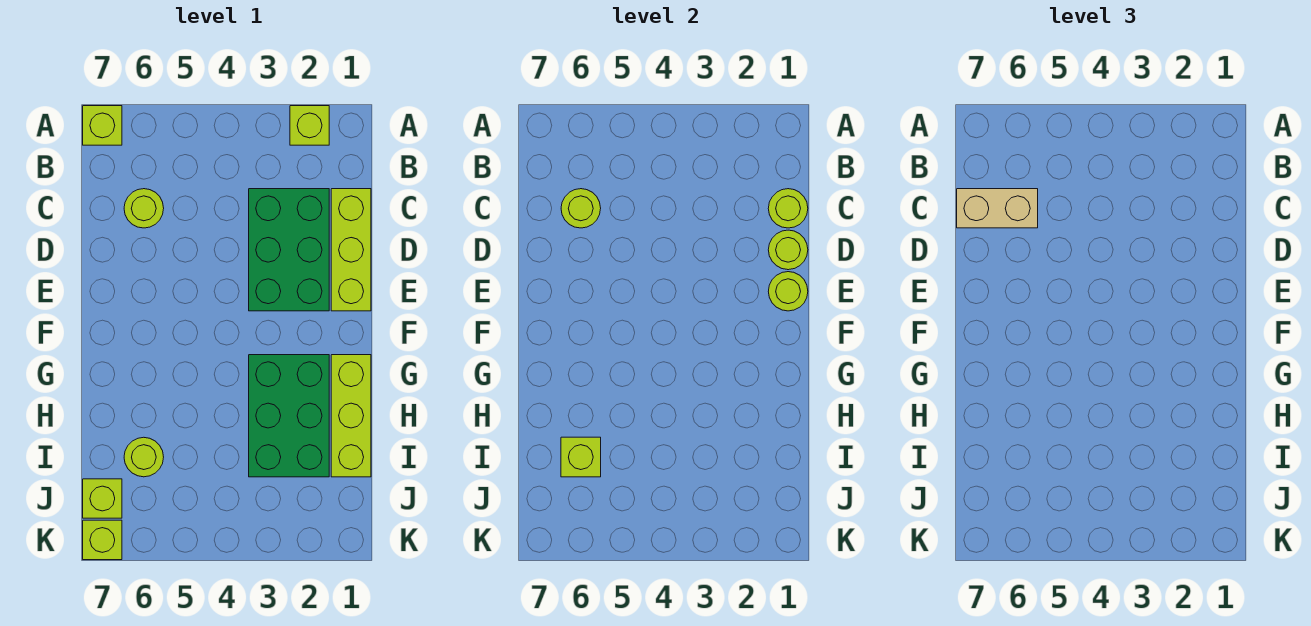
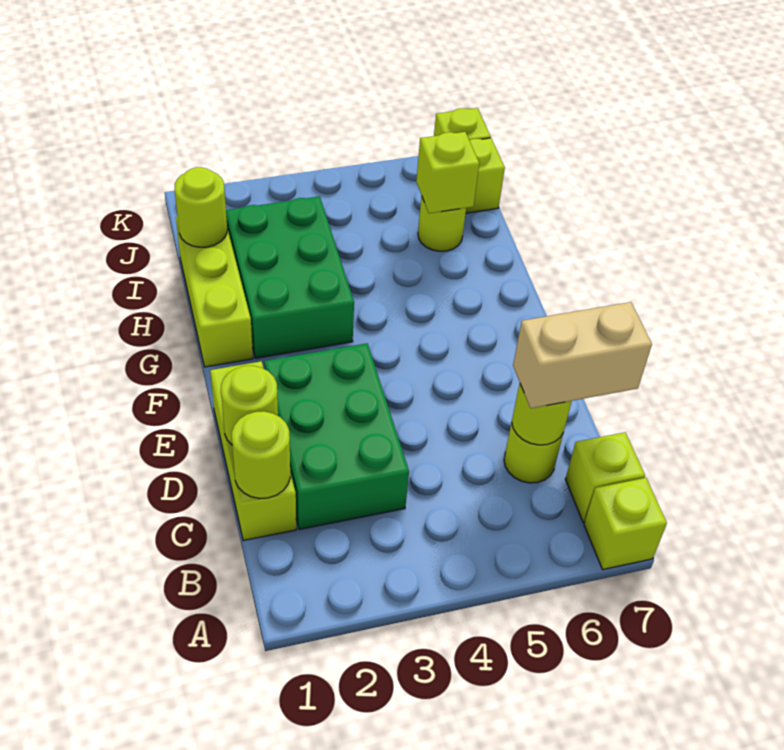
lime 1x1 brick [290,106,329,145] -> lime 1x1 brick moved to [565,432,645,522]
lime 1x1 round brick [768,272,808,311] -> lime 1x1 round brick moved to [175,167,227,247]

